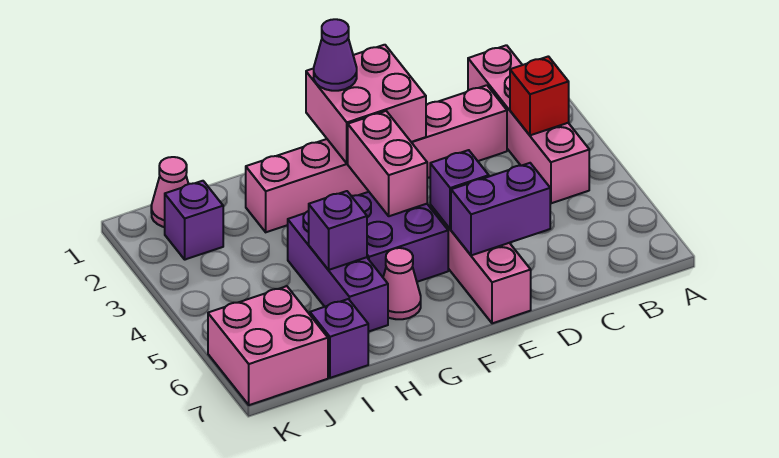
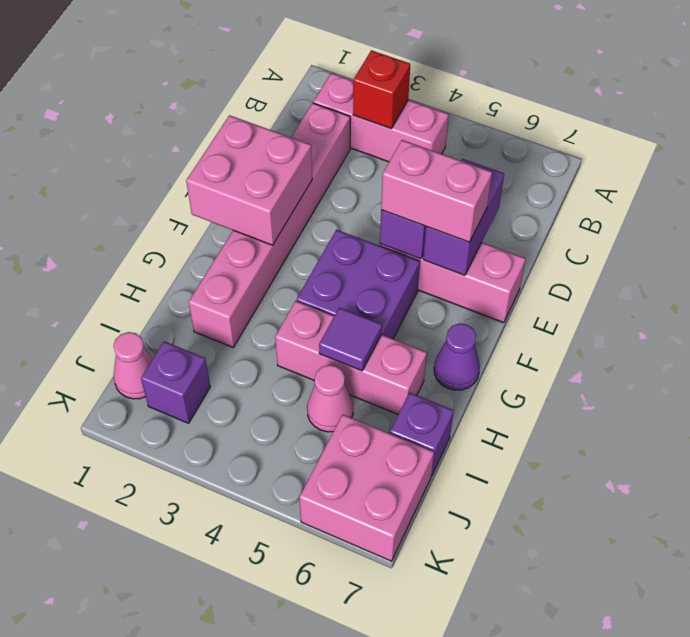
pink 1x4 brick [468,45,589,203] -> pink 1x3 brick [313,73,449,162]
purple 1x1 cone [314,19,357,91] -> purple 1x1 cone moved to [434,323,480,390]
pink 1x2 brick [348,111,427,216] -> pink 1x2 brick moved to [381,140,492,242]
pink 1x1 cone [383,248,421,319] -> pink 1x1 cone moved to [307,365,353,432]
purple 1x3 brick [288,211,388,332] -> pink 1x3 brick [275,301,427,414]
purple 1x1 brick [309,191,367,270] -> purple 1x1 tile [319,308,382,371]

